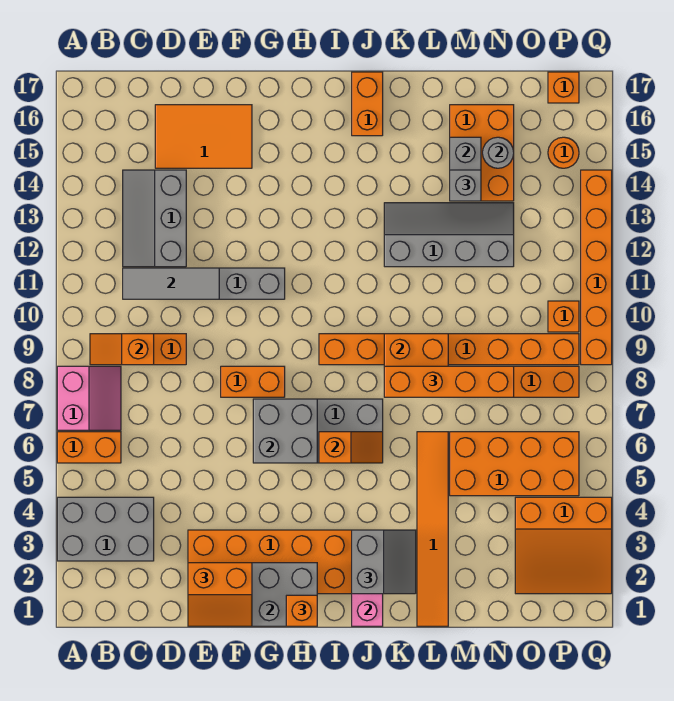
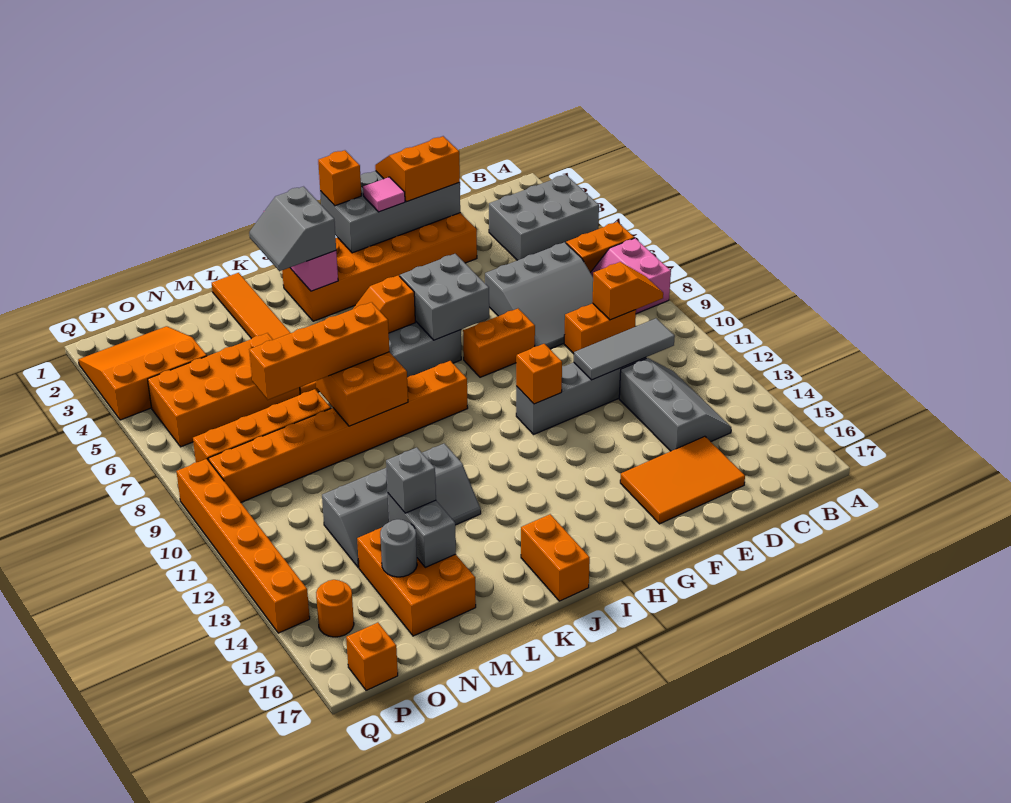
none -> grey 3x3 slope [485,242,593,349]
none -> pink 1x1 tile [363,177,405,212]
orange 1x1 brick [548,301,579,332] -> orange 1x1 brick moved to [516,344,562,404]

